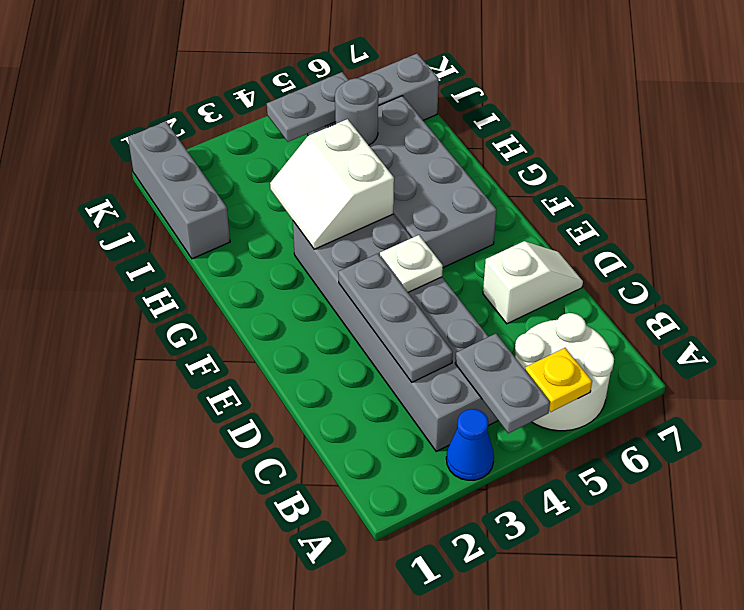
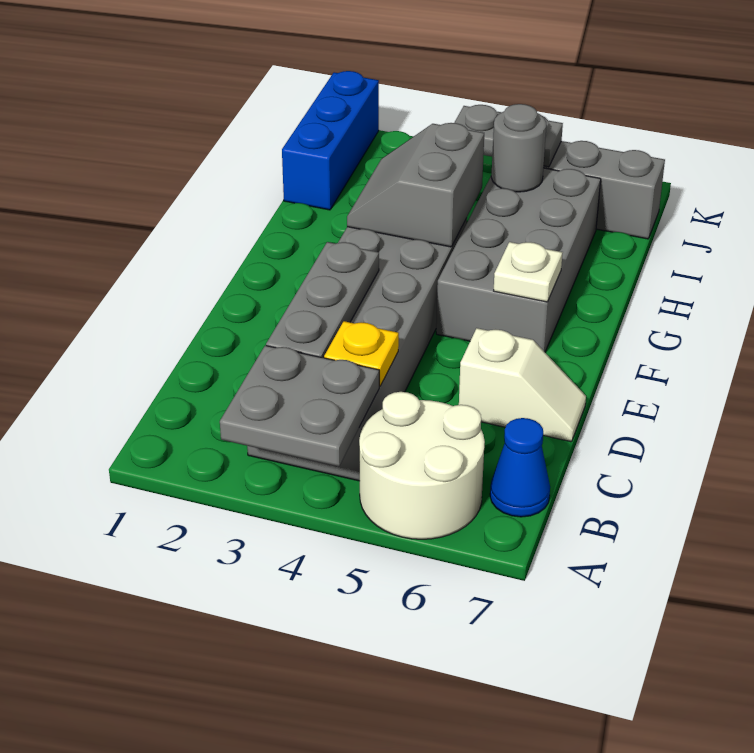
blue 1x1 cone [446,409,494,480] -> blue 1x1 cone moved to [490,418,550,517]
grey 1x2 plate [455,334,550,433] -> grey 2x2 plate [220,345,379,466]
yellow 1x1 plate [525,348,592,412] -> yellow 1x1 plate moved to [324,321,399,386]
white 1x1 plate [380,235,443,292] -> white 1x1 plate moved to [494,242,563,302]
white 2x2 slope [270,119,394,249] -> grey 2x2 slope [347,123,484,247]
grey 1x3 brick [128,121,230,259] -> blue 1x3 brick [282,71,379,210]

